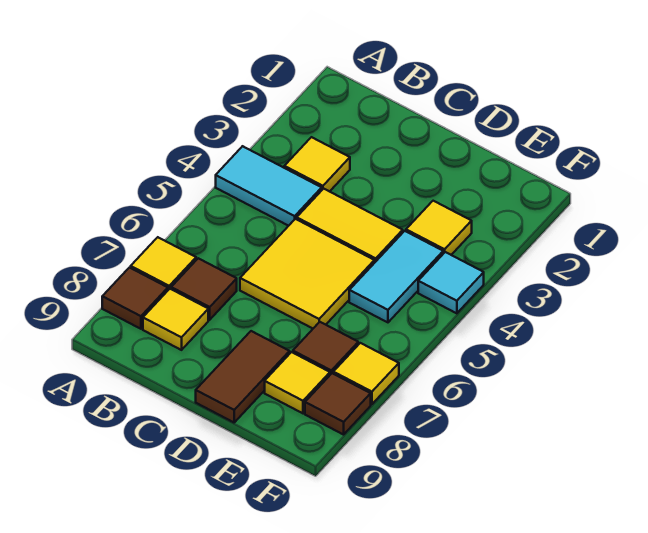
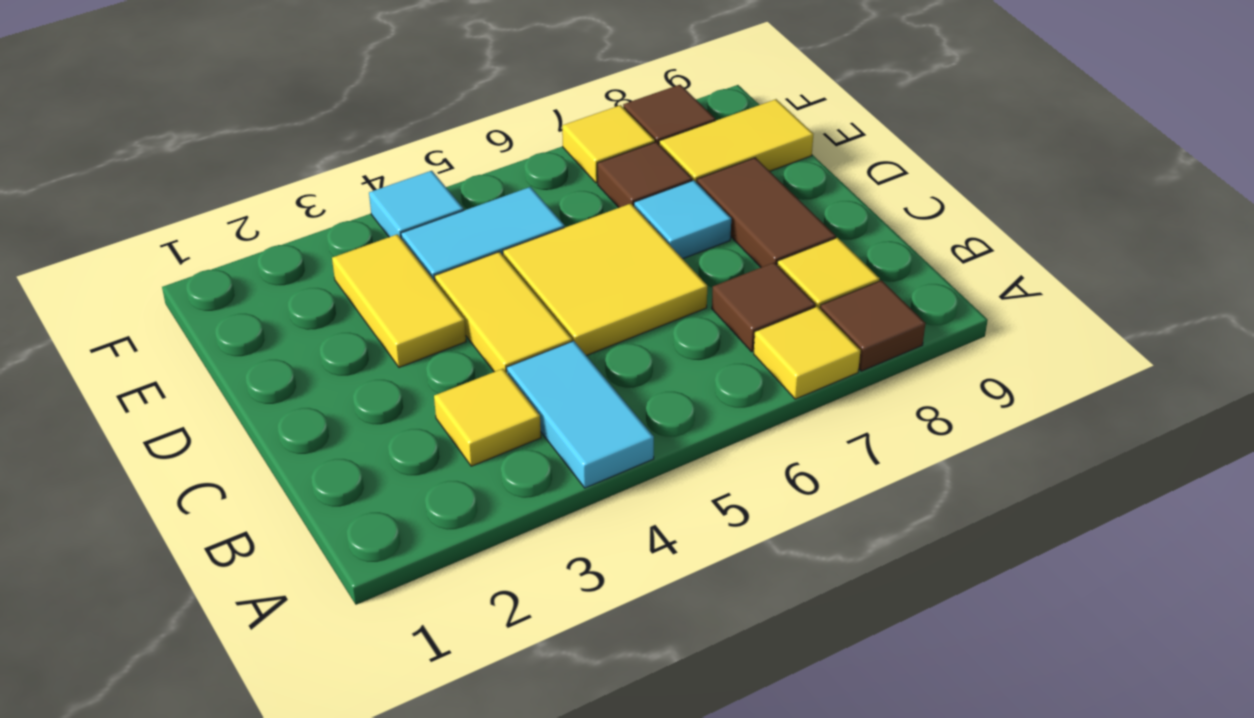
none -> cyan 1x1 tile [634,180,731,259]
brown 1x2 tile [196,331,290,422] -> brown 1x2 tile turned to [697,158,836,267]
yellow 1x1 tile [406,201,472,255] -> yellow 1x2 tile [332,234,466,367]
yellow 1x1 tile [265,352,330,413] -> yellow 1x2 tile [659,99,813,183]

